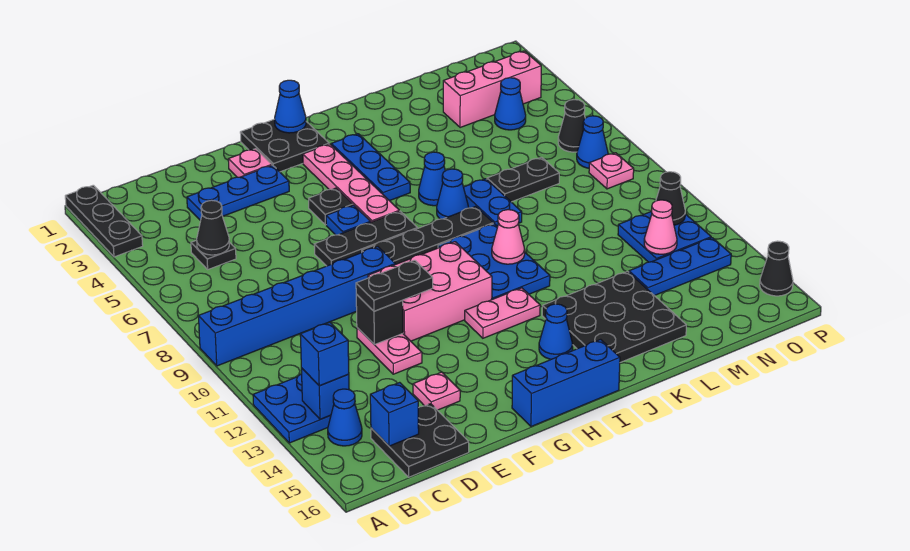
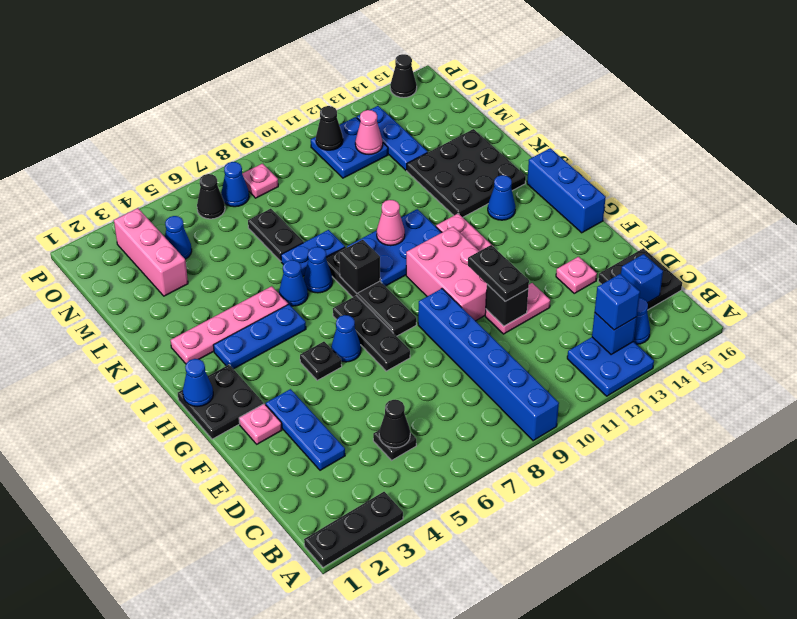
blue 1x1 plate [326,205,371,235] -> blue 1x1 cone [331,315,361,362]
pink 1x4 plate [303,144,399,222] -> pink 1x4 plate moved to [170,286,288,364]
none -> black 1x1 brick [339,240,380,293]

